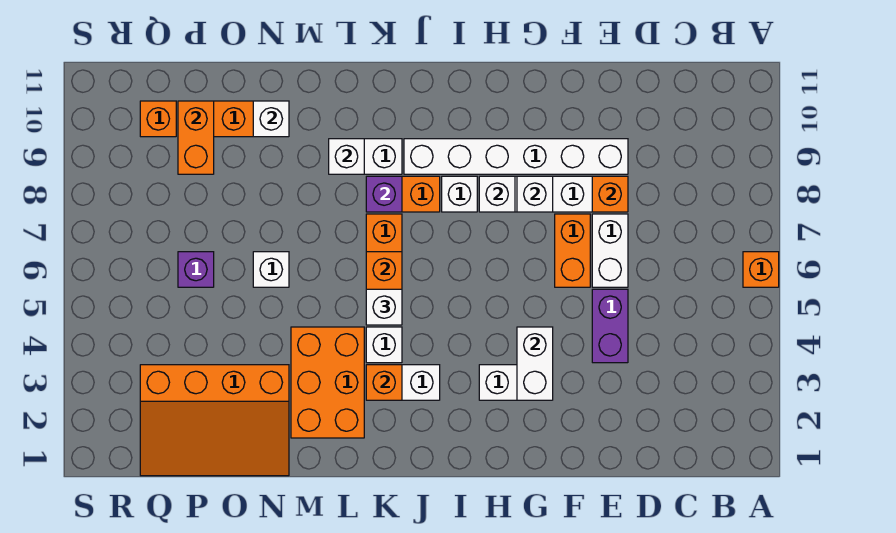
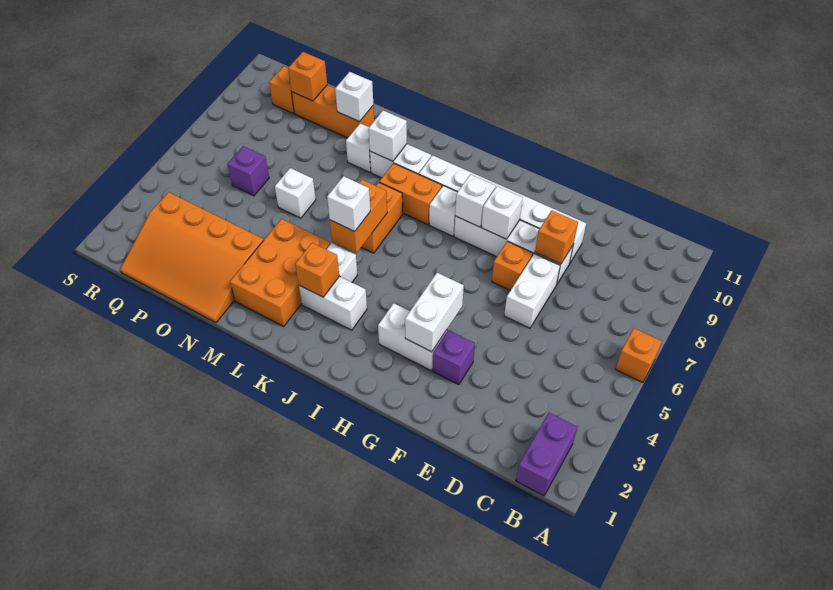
purple 1x2 brick [592,289,628,363] -> purple 1x2 brick moved to [516,413,577,496]
orange 1x2 brick [555,214,590,287] -> orange 1x1 brick [492,241,533,290]
purple 1x1 brick [366,176,402,212] -> purple 1x1 brick moved to [433,330,475,385]
none -> white 1x1 brick [346,123,371,172]
orange 1x2 brick [178,101,214,174] -> orange 1x1 brick [288,52,327,101]

